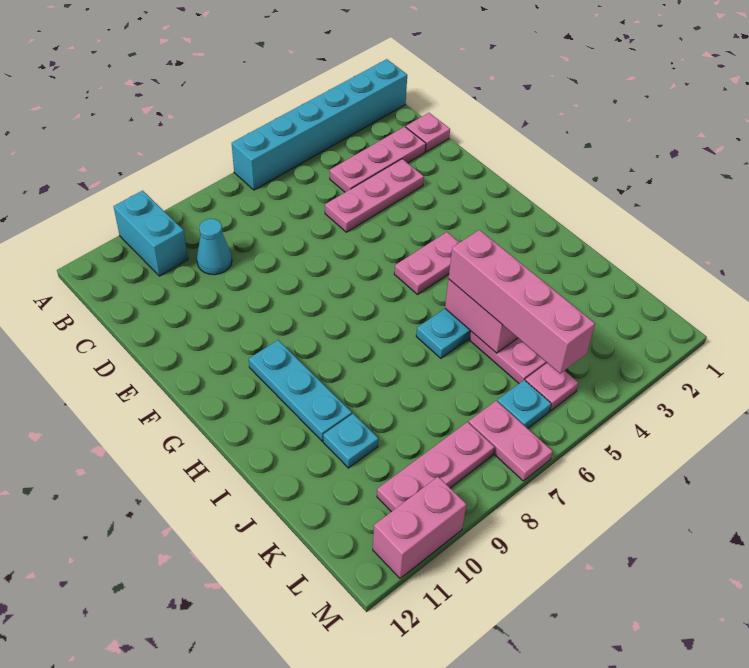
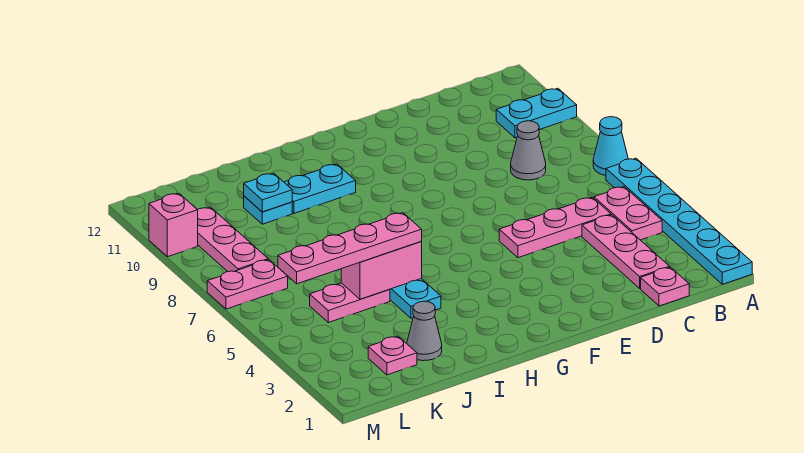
cyan 1x6 brick [232,59,407,190] -> cyan 1x6 plate [606,158,752,284]
cyan 1x2 brick [114,191,188,276] -> cyan 1x2 plate [496,88,577,138]
none -> grey 1x1 cone [511,121,546,180]
cyan 1x1 cone [197,219,232,275] -> cyan 1x1 cone moved to [593,117,628,175]
pink 1x3 plate [325,159,424,232] -> pink 1x3 plate turned to [499,197,611,258]
pink 1x2 plate [394,232,460,294] -> pink 1x2 plate moved to [594,187,662,240]
cyan 1x3 plate [249,340,352,441] -> cyan 1x2 plate [284,164,356,213]
pink 1x4 brick [449,230,595,373] -> pink 1x4 plate [278,213,422,284]
none -> grey 1x1 cone [407,301,442,361]
pink 1x1 plate [525,363,578,411] -> pink 1x1 plate moved to [368,336,417,375]
cyan 1x1 plate [497,380,551,428] -> cyan 1x1 plate moved to [244,173,292,212]
pink 1x2 brick [373,477,467,579] -> pink 1x1 brick [149,193,198,257]

